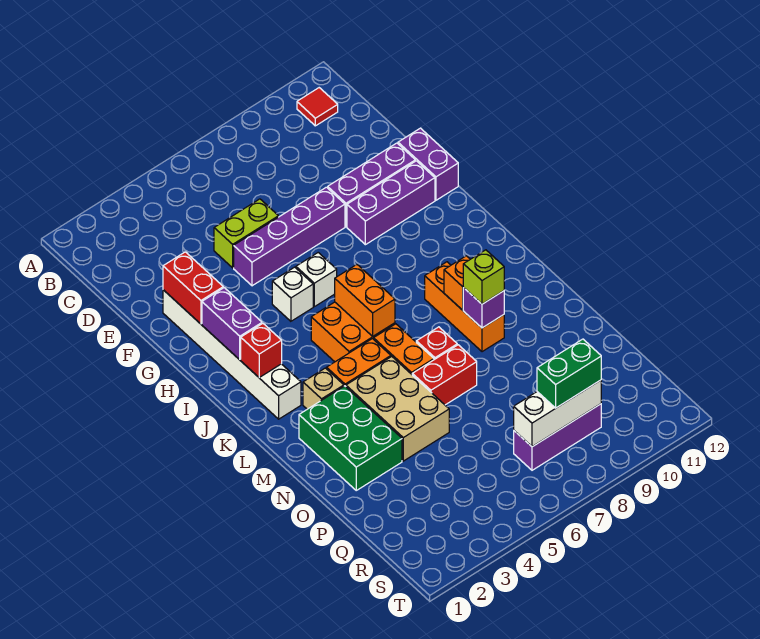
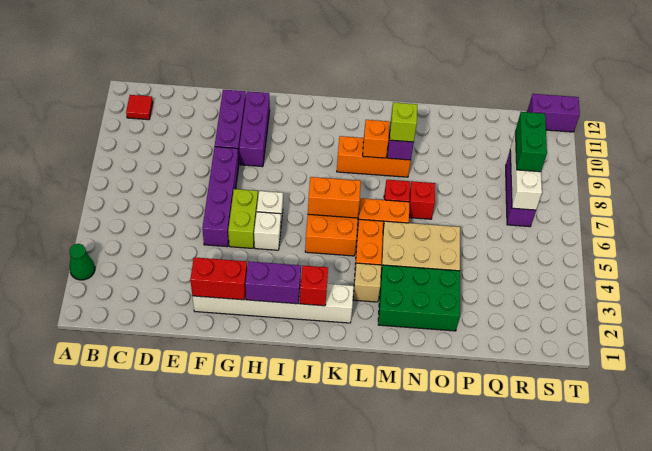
none -> green 1x1 cone [70,244,95,280]
lime 1x2 brick [214,199,278,268] -> lime 1x2 brick moved to [228,189,258,248]
purple 1x2 brick [398,128,458,200] -> purple 1x2 brick moved to [527,94,580,132]
red 1x2 brick [412,345,477,405] -> red 1x1 brick [409,181,435,219]

